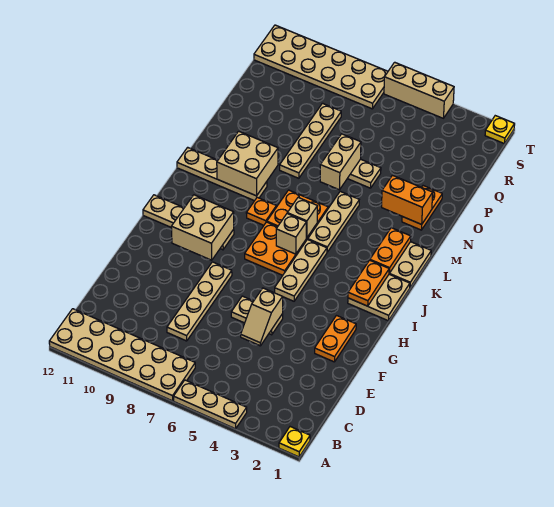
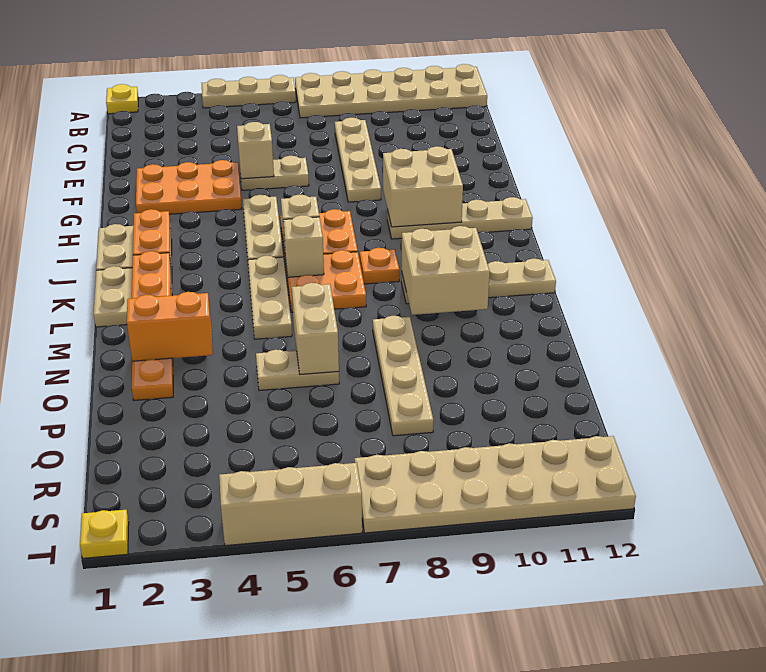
orange 1x2 plate [315,316,356,362] -> orange 2x3 plate [136,160,242,214]

